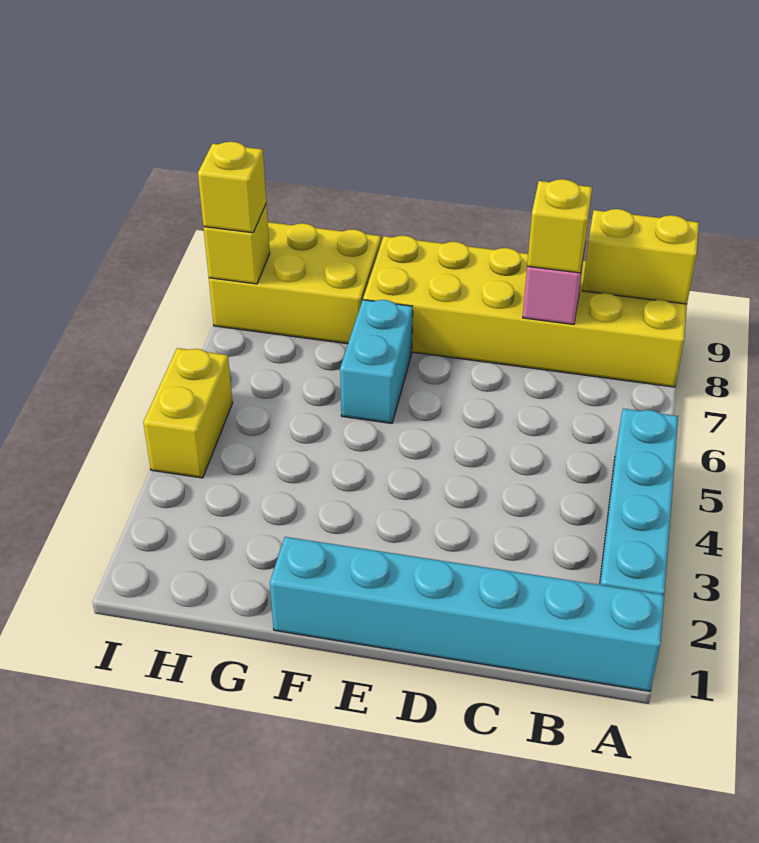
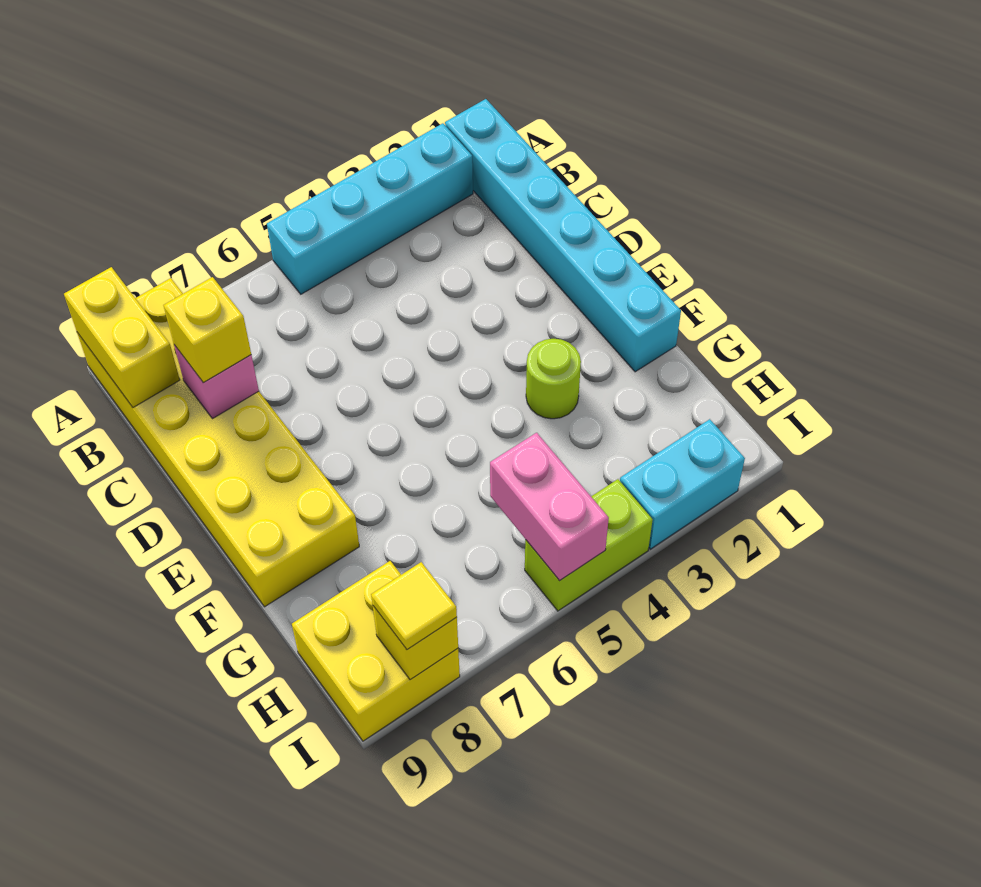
none -> lime 1x1 round brick [526,339,581,419]
cyan 1x2 brick [340,300,413,423] -> cyan 1x2 brick moved to [620,419,745,549]
yellow 2x3 brick [209,222,381,344] -> yellow 2x2 brick [292,561,460,741]
none -> pink 1x2 brick [490,433,609,581]
yellow 1x2 brick [143,348,233,478] -> lime 1x2 brick [525,479,653,611]
yellow 1x1 brick [198,142,266,233] -> yellow 1x1 tile [371,562,457,650]

